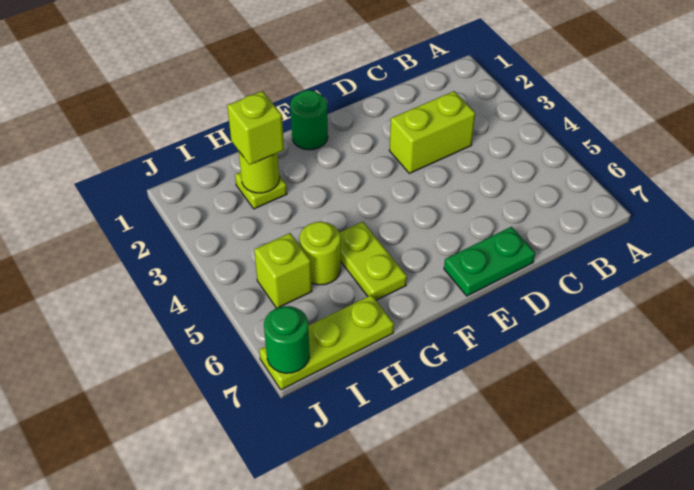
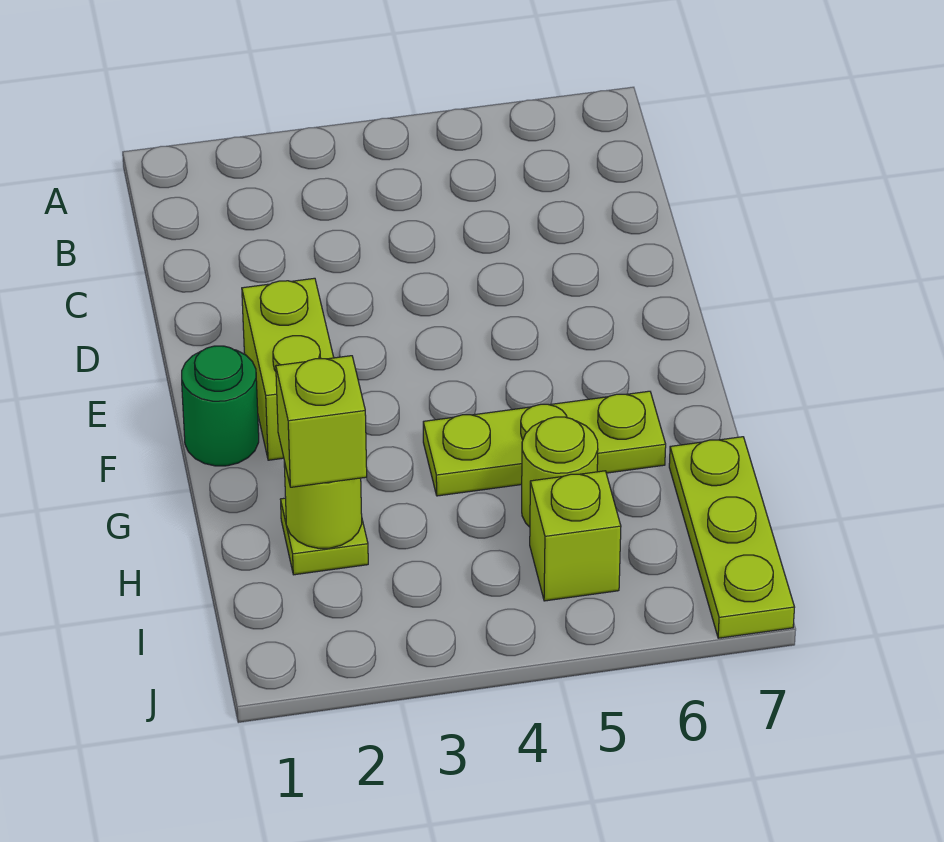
lime 1x2 brick [389,91,475,173] -> lime 1x2 brick moved to [242,278,334,460]
green 1x2 plate [444,227,535,296] -> none
lime 1x2 plate [340,222,407,300] -> lime 1x3 plate [423,391,666,496]
green 1x1 round brick [264,306,310,373] -> none

